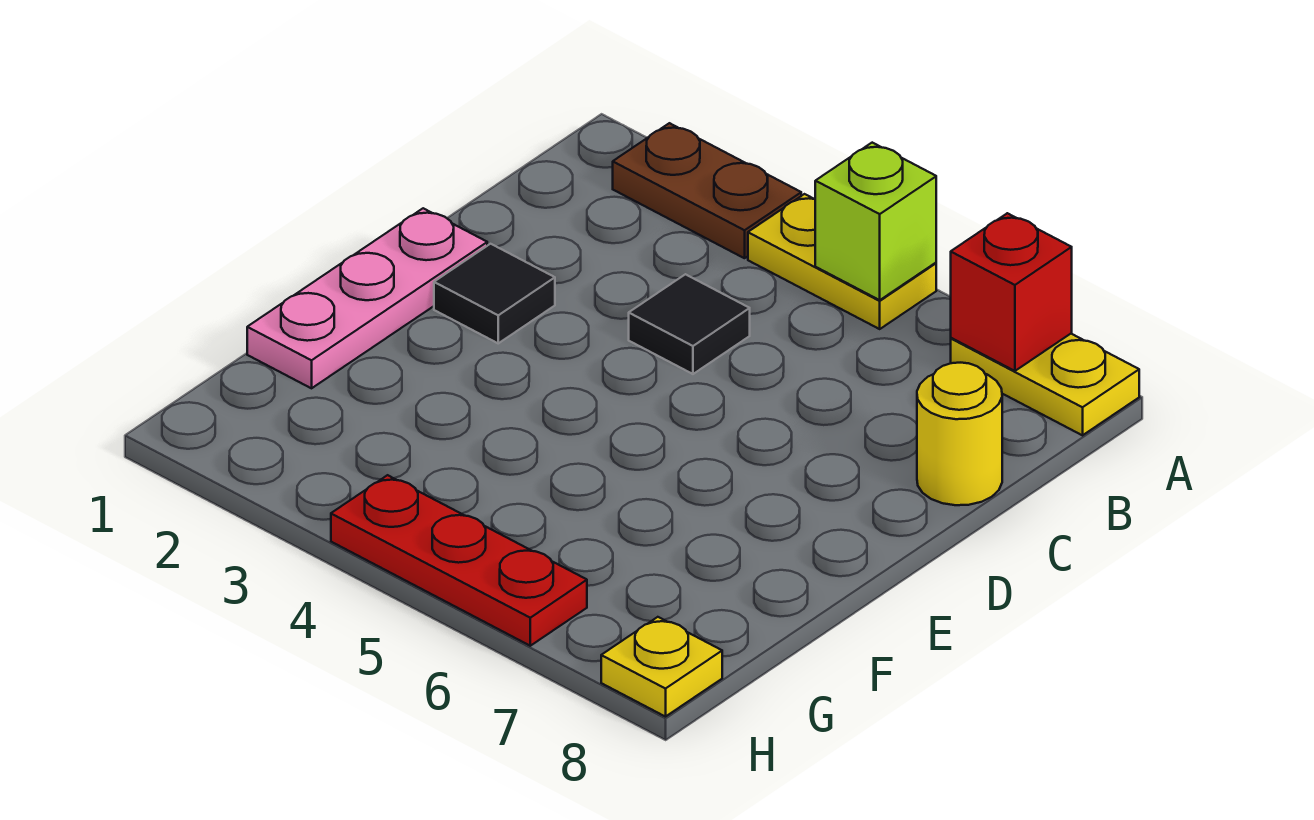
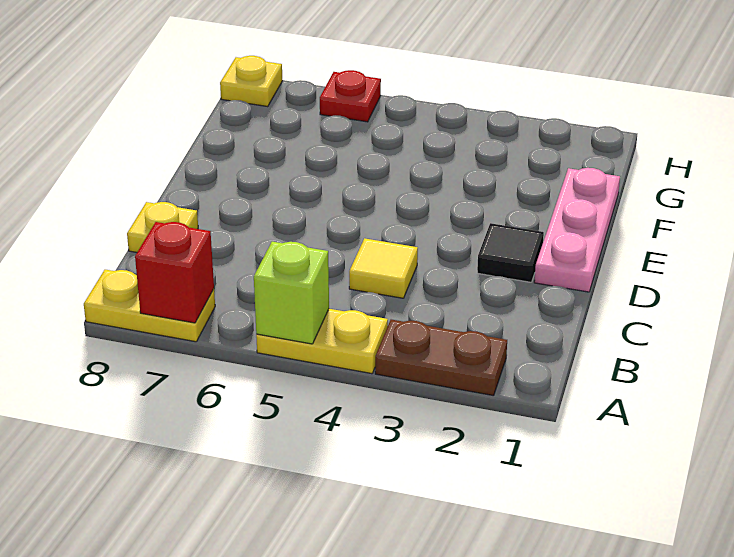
black 1x1 tile [629,274,750,374] -> yellow 1x1 tile [349,238,418,298]
yellow 1x1 round brick [917,363,1002,505] -> yellow 1x1 plate [127,202,198,252]
red 1x3 plate [331,475,587,646] -> red 1x1 plate [320,70,381,122]

